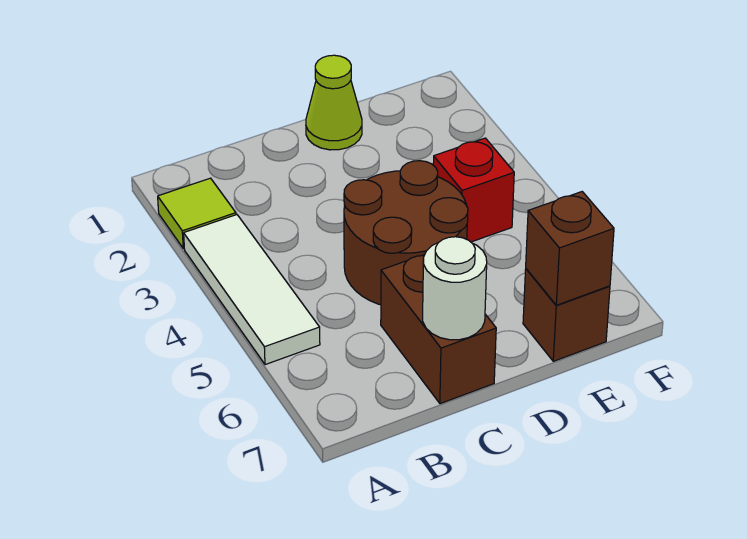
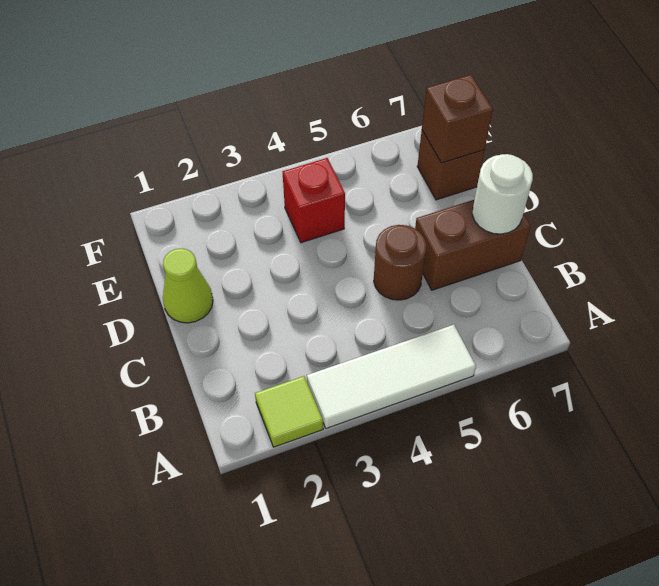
brown 2x2 round brick [344,161,468,305] -> brown 1x1 round brick [374,225,426,300]

